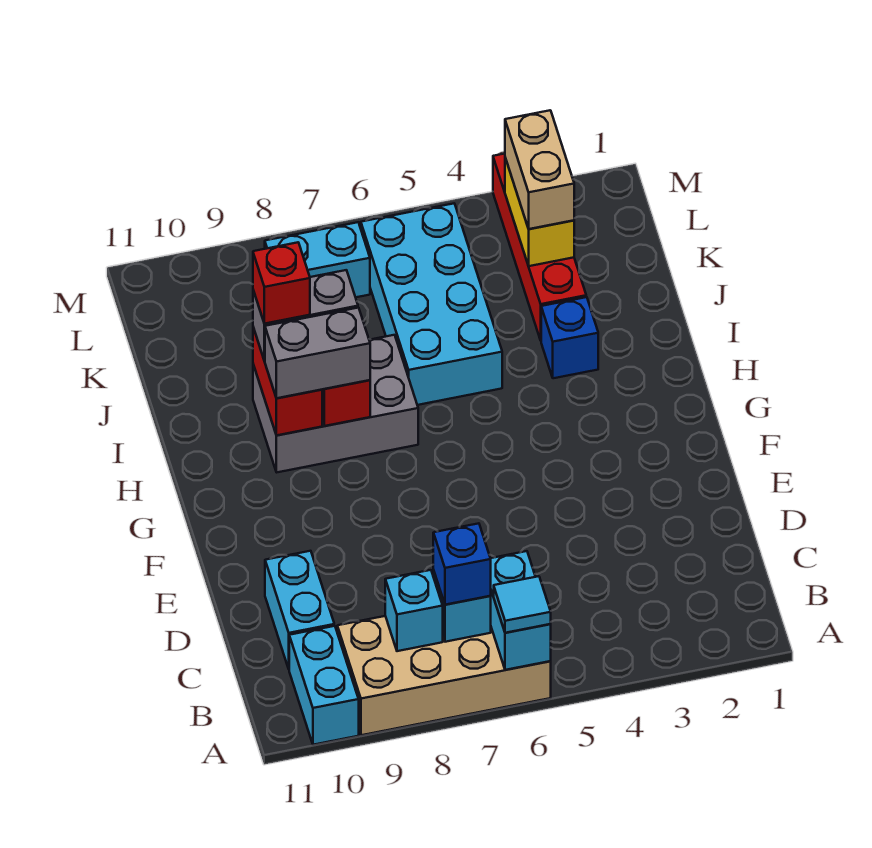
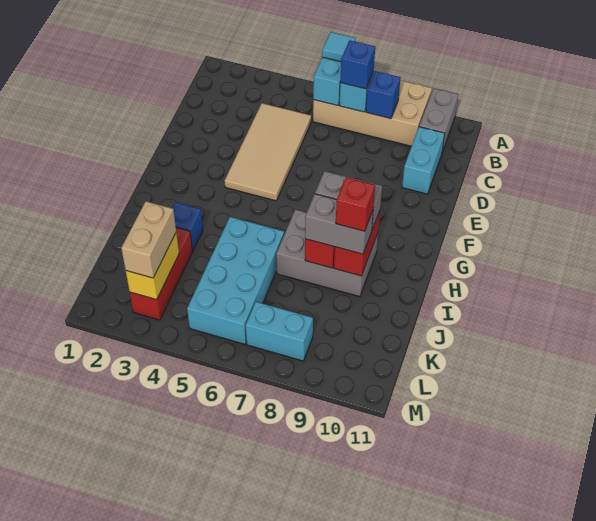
cyan 1x2 brick [289,626,359,745] -> grey 1x2 brick [419,88,458,152]
cyan 1x1 brick [385,570,443,651] -> blue 1x1 brick [366,71,401,119]
none -> tan 2x4 tile [225,103,311,201]
red 1x4 brick [493,154,586,340] -> red 1x3 brick [130,227,193,320]

